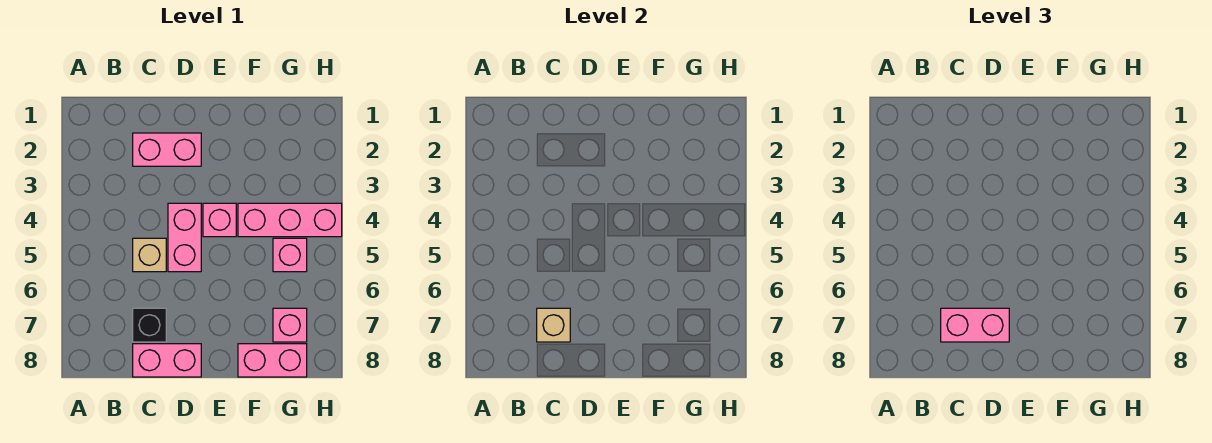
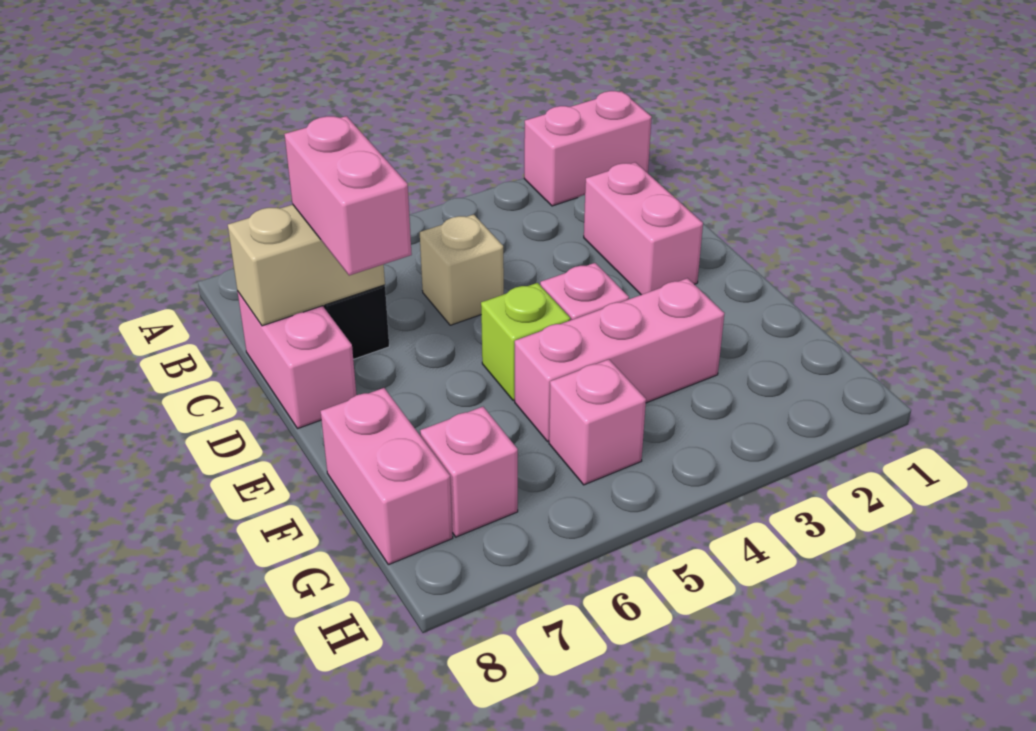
tan 1x1 brick [537,308,570,342] -> tan 1x2 brick [228,205,385,326]
pink 1x2 brick [168,203,201,272] -> pink 1x2 brick moved to [524,91,652,206]
none -> lime 1x1 brick [481,283,570,401]
pink 1x3 brick [238,203,342,237] -> pink 1x3 brick turned to [515,278,725,442]

